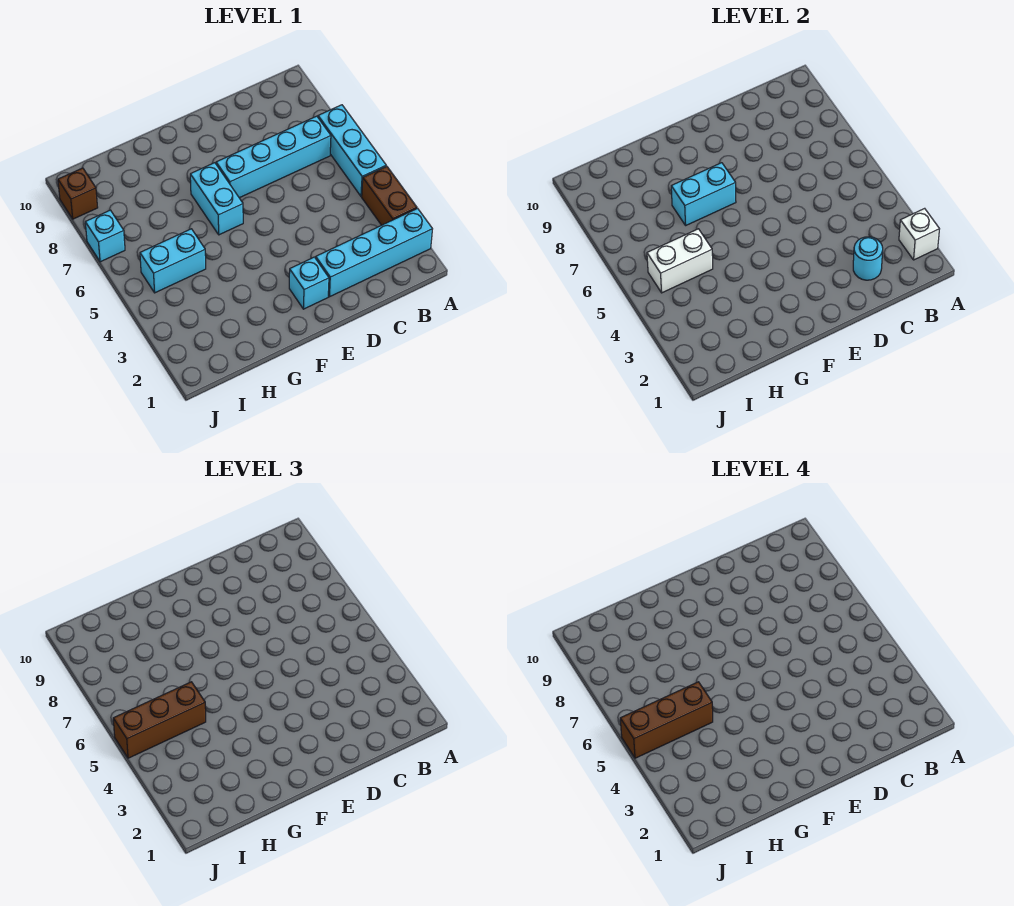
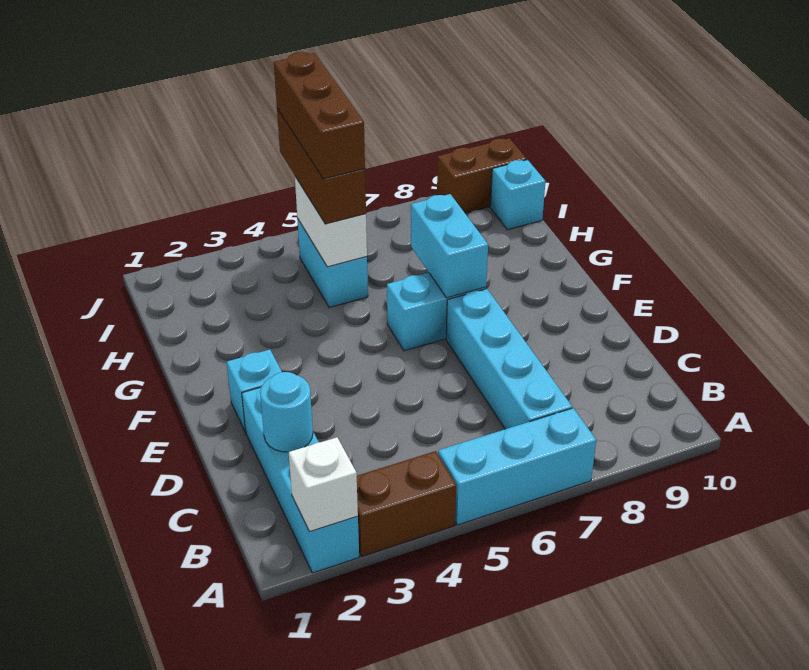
cyan 1x1 brick [85,210,125,262] -> cyan 1x1 brick moved to [490,160,546,230]
brown 1x1 brick [58,168,98,219] -> brown 1x2 brick [437,138,527,213]

